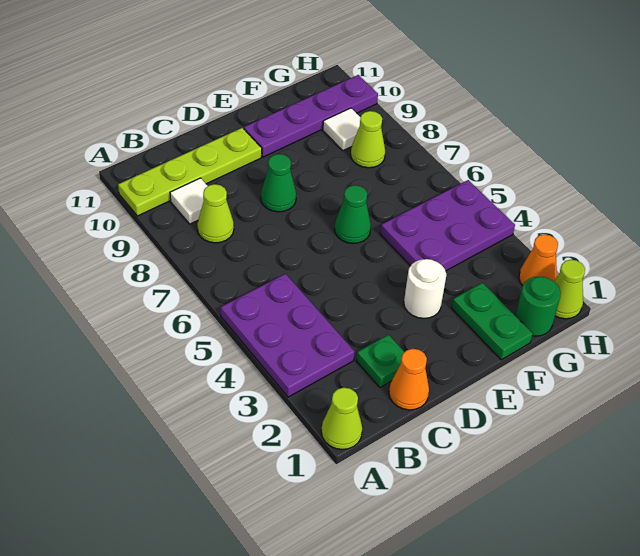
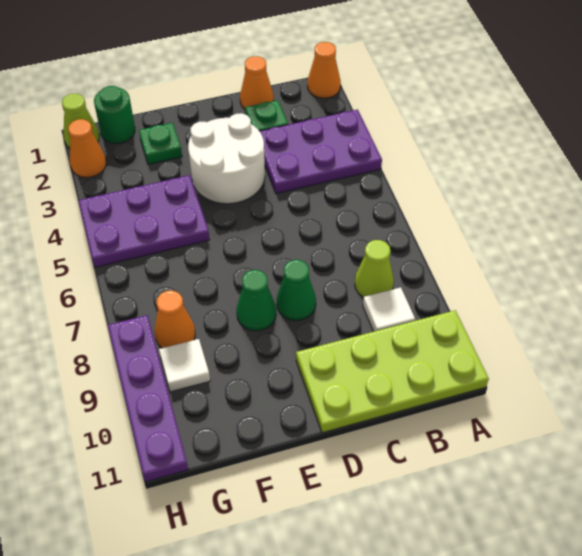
lime 1x1 cone [321,387,362,450] -> orange 1x1 cone [307,42,341,98]
purple 2x3 plate [221,274,355,397] -> purple 2x3 plate turned to [260,109,382,194]
lime 1x4 plate [118,128,262,216] -> lime 2x4 plate [296,310,489,433]
white 1x1 round brick [404,259,446,319] -> white 2x2 round brick [188,113,265,204]
green 1x1 cone [334,185,371,244] -> green 1x1 cone moved to [236,270,276,331]
purple 1x4 plate [244,75,378,157] -> purple 1x4 plate turned to [108,315,188,482]
green 1x2 plate [452,283,533,360] -> green 1x1 plate [139,123,182,164]
lime 1x1 cone [351,111,385,168] -> orange 1x1 cone [155,291,195,348]

